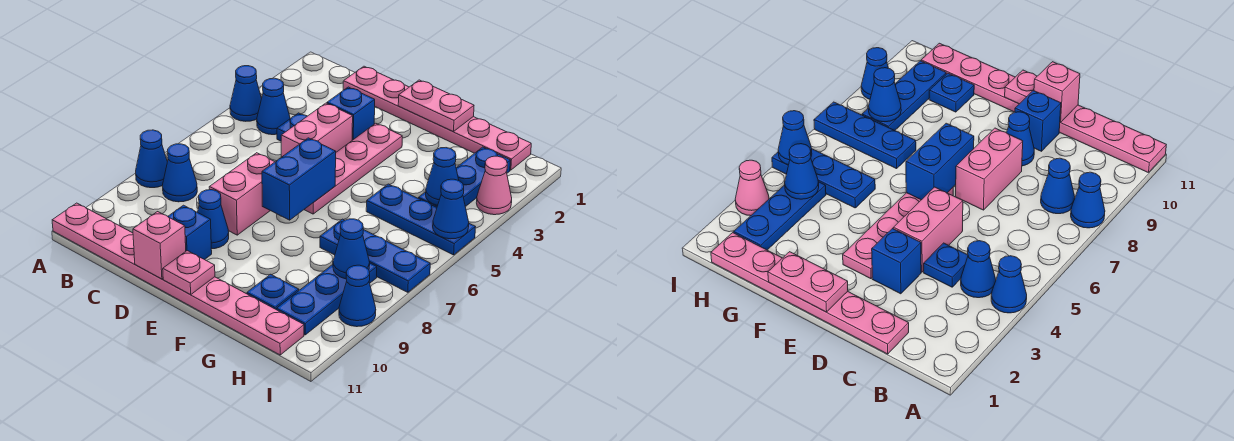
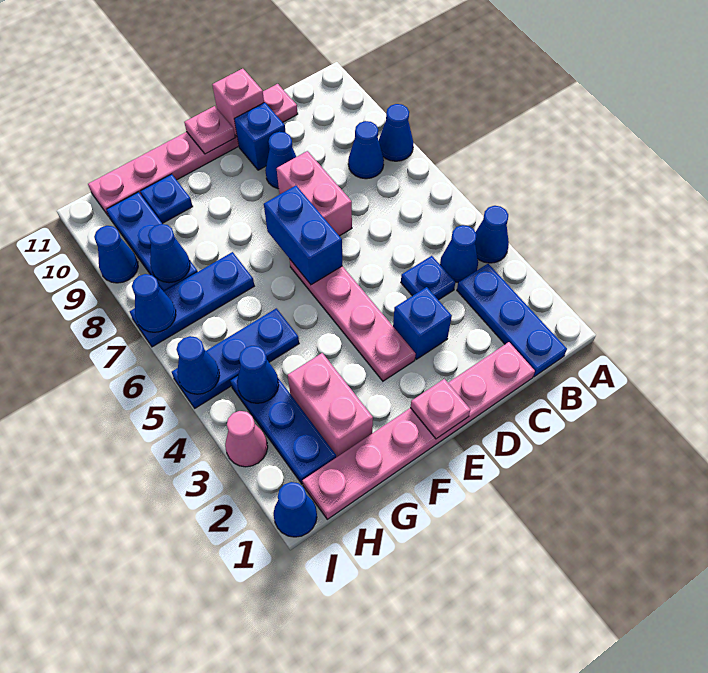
pink 1x8 plate [52,203,304,355] -> pink 1x6 plate [88,84,298,215]
none -> blue 1x3 plate [457,264,567,377]
pink 1x2 brick [281,103,353,157] -> pink 1x2 brick moved to [288,353,373,457]
pink 1x2 plate [398,80,474,132] -> pink 1x1 plate [410,379,470,439]
none -> blue 1x1 cone [274,482,317,537]
none -> blue 1x1 cone [132,274,176,332]

